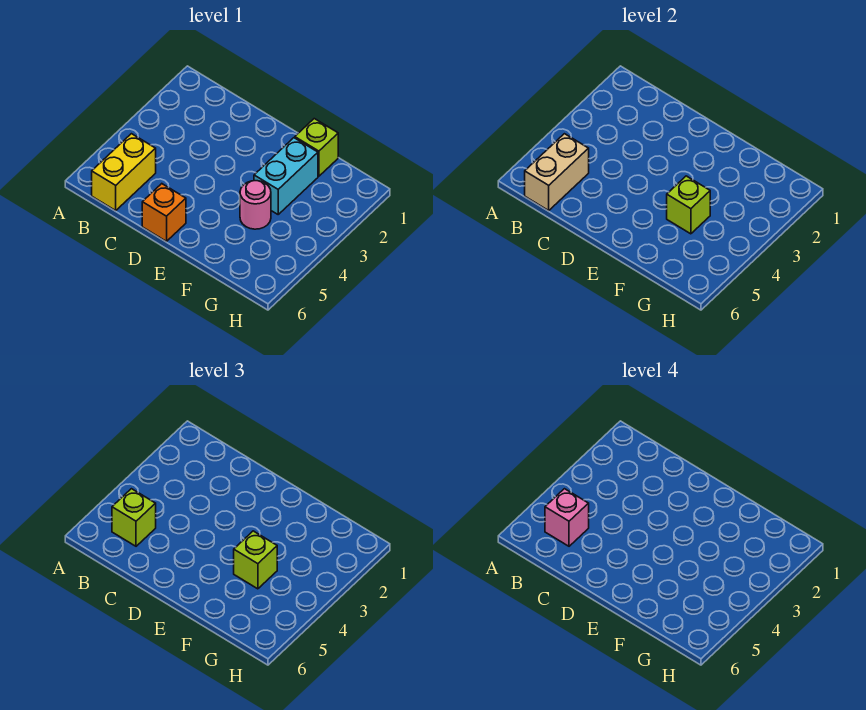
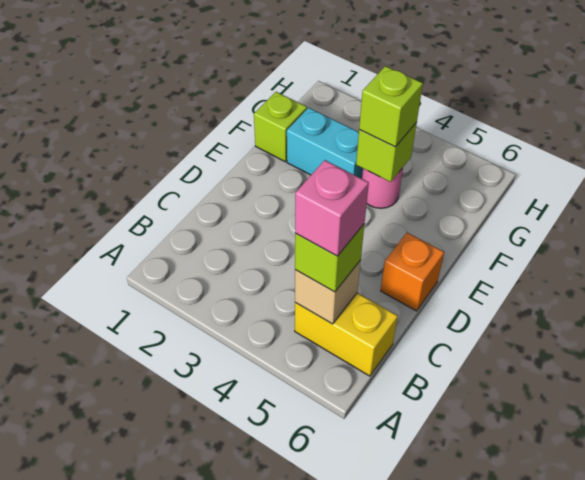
tan 1x2 brick [525,134,589,210] -> tan 1x1 brick [295,260,361,324]

